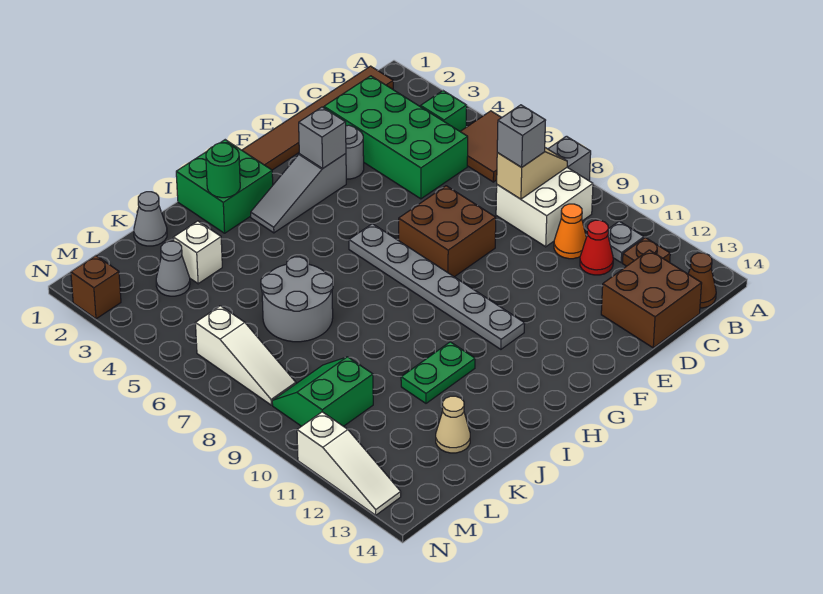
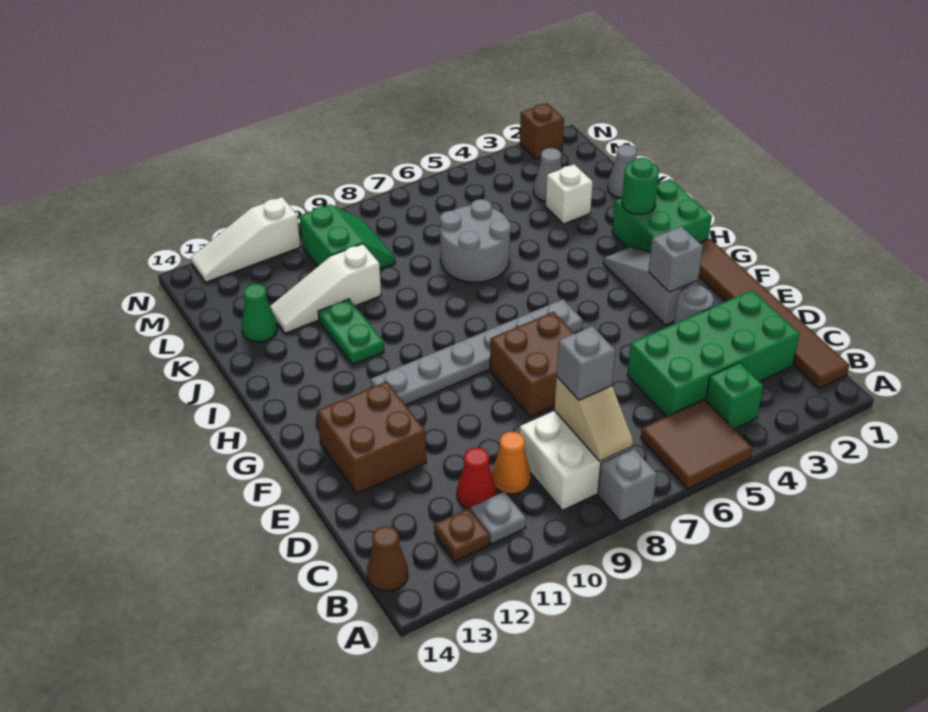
brown 2x2 brick [601,250,702,348] -> brown 2x2 brick moved to [317,382,426,494]
tan 1x1 cone [436,396,470,453] -> green 1x1 cone [242,284,277,342]
white 1x3 slope [196,306,296,405] -> white 1x3 slope moved to [270,244,381,333]

